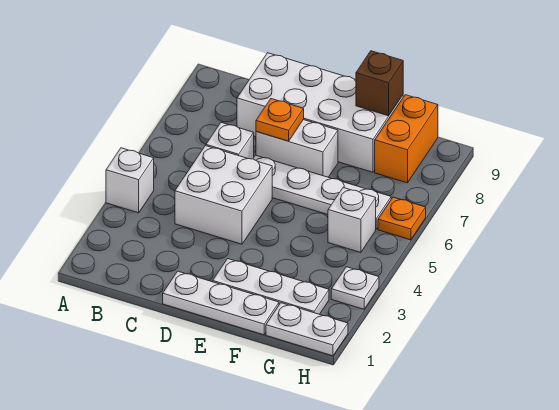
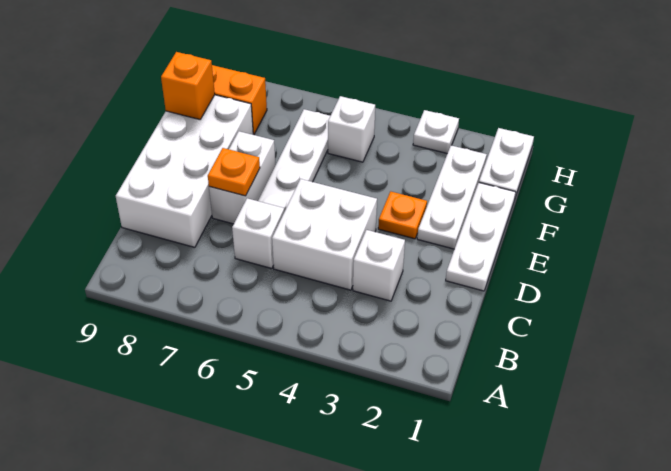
white 1x1 brick [106,148,154,213] -> white 1x1 brick moved to [353,230,405,301]
brown 1x1 brick [356,51,403,116] -> orange 1x1 brick [161,52,215,119]
orange 1x1 plate [378,197,426,240] -> orange 1x1 plate moved to [378,191,427,239]

